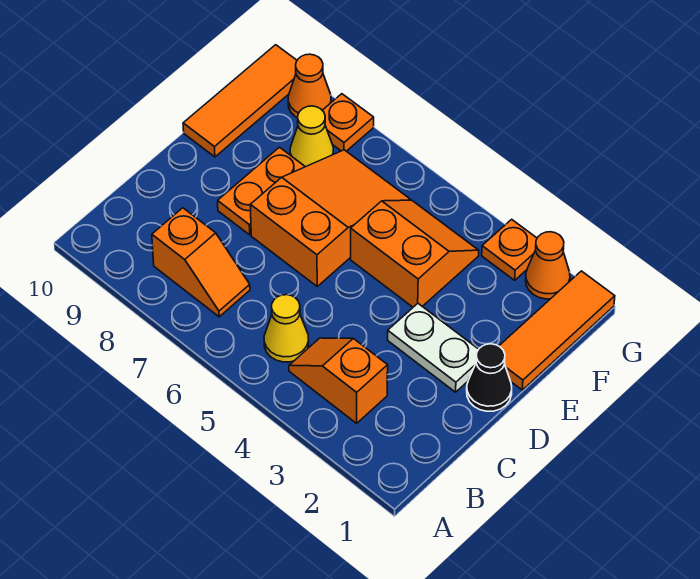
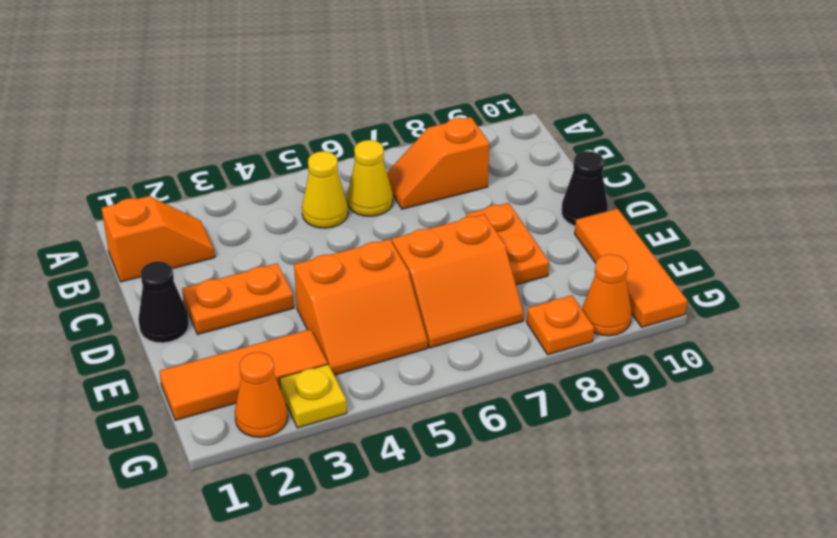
orange 1x2 slope [289,338,388,423] -> orange 1x2 slope moved to [101,196,215,282]
white 1x2 plate [388,304,478,392] -> orange 1x2 plate [182,264,294,334]
orange 2x3 slope [250,150,410,286] -> orange 2x2 slope [392,214,524,348]
none -> black 1x1 cone [562,151,608,226]
orange 1x3 tile [499,271,615,390] -> orange 1x3 tile turned to [159,329,328,420]
yellow 1x1 cone [290,106,333,167] -> yellow 1x1 cone moved to [347,140,393,216]
orange 1x1 plate [482,219,537,280] -> yellow 1x1 plate [280,364,347,428]

